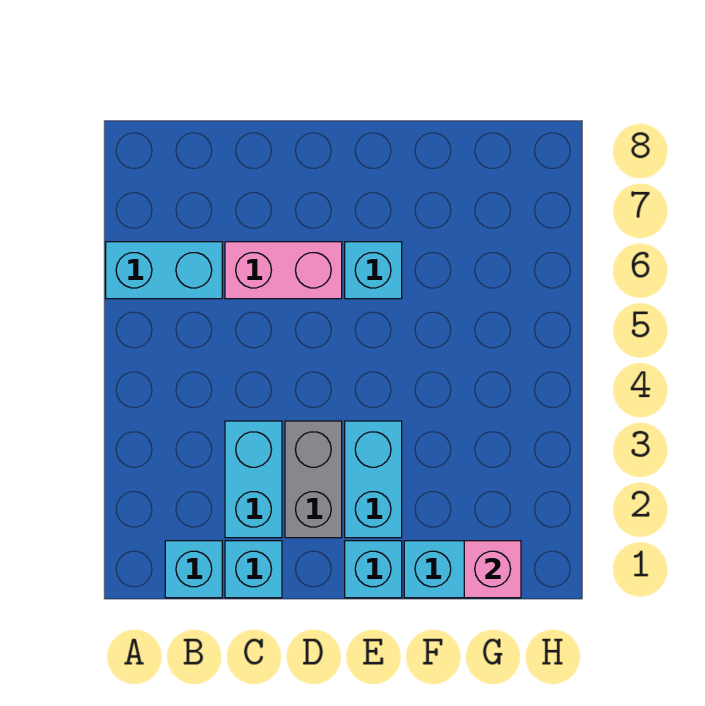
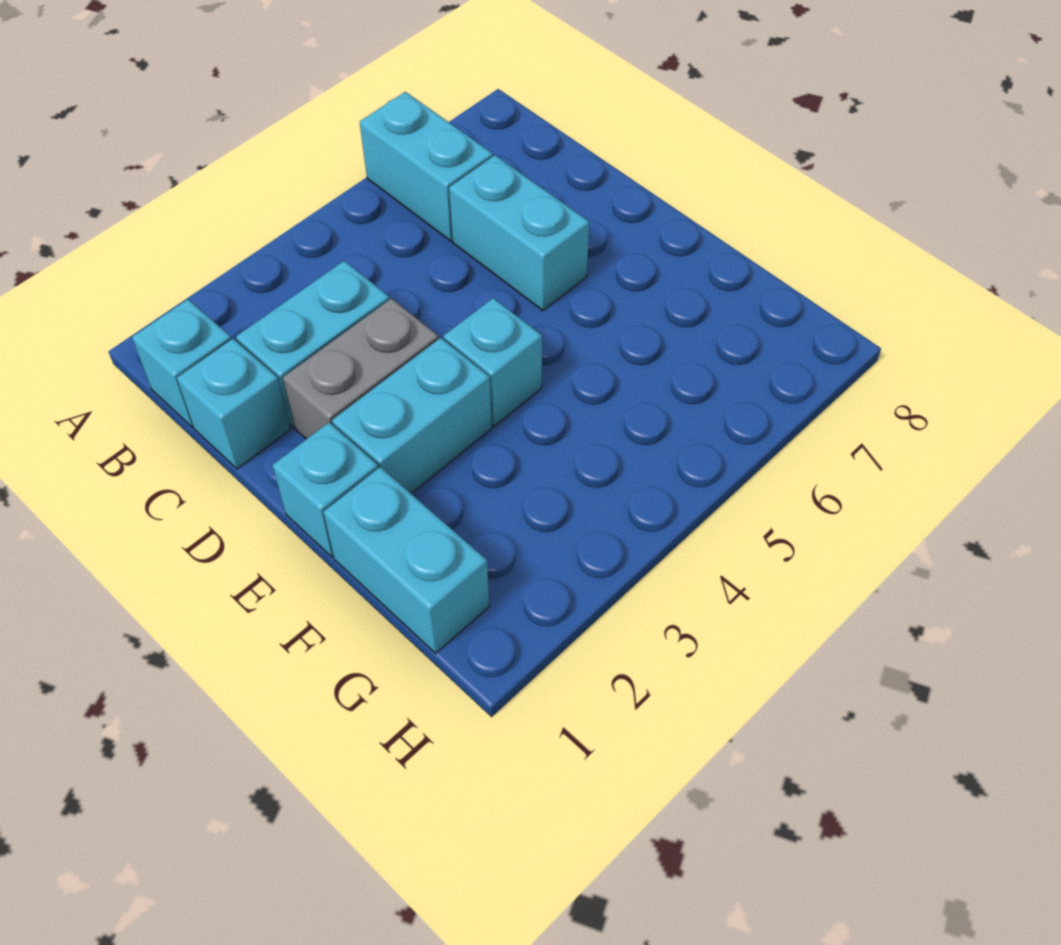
pink 1x2 brick [225,242,342,299] -> cyan 1x2 brick [449,155,589,311]
cyan 1x1 brick [345,242,402,299] -> cyan 1x1 brick moved to [443,298,542,426]
pink 1x1 brick [464,541,521,598] -> none

